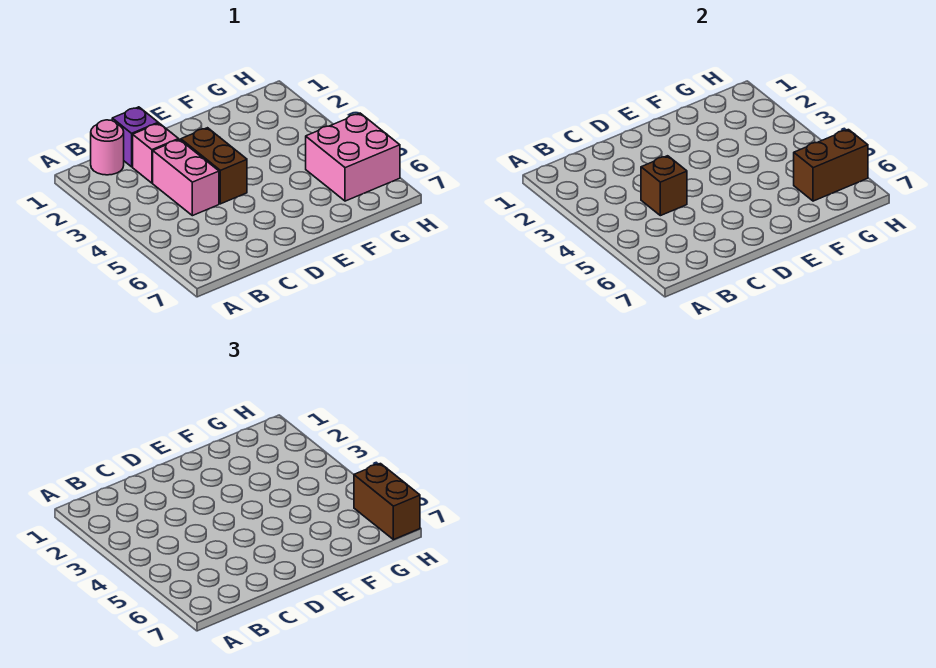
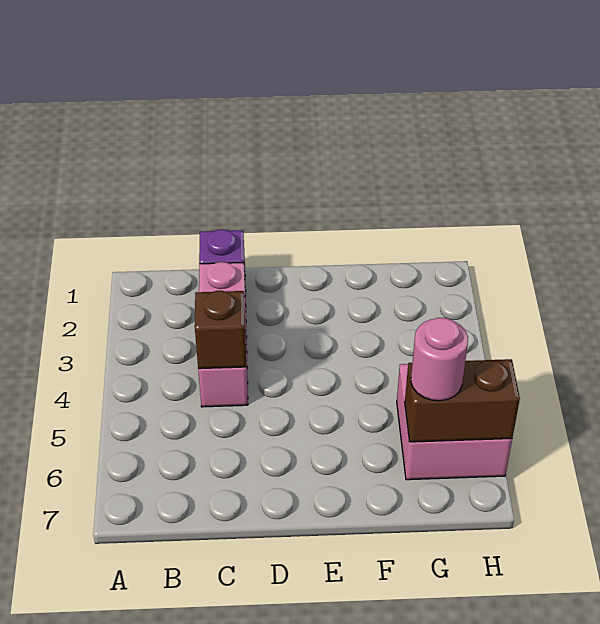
pink 1x1 round brick [91,120,124,175] -> pink 1x1 round brick moved to [411,318,468,401]
brown 1x2 brick [181,128,247,204] -> none
brown 1x2 brick [354,464,420,540] -> none

